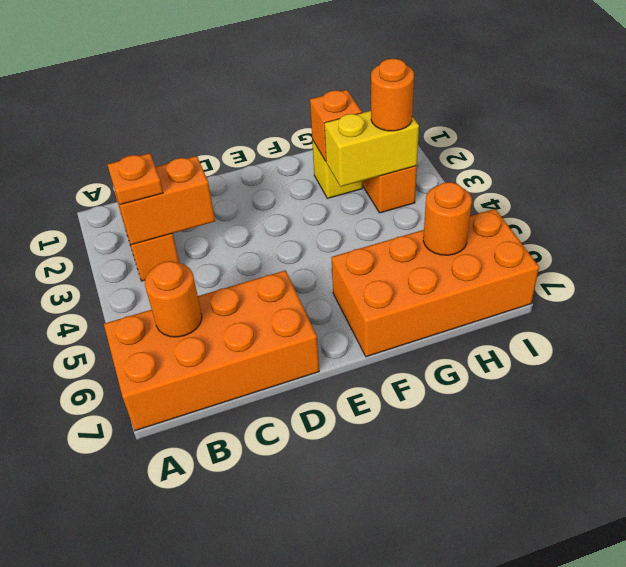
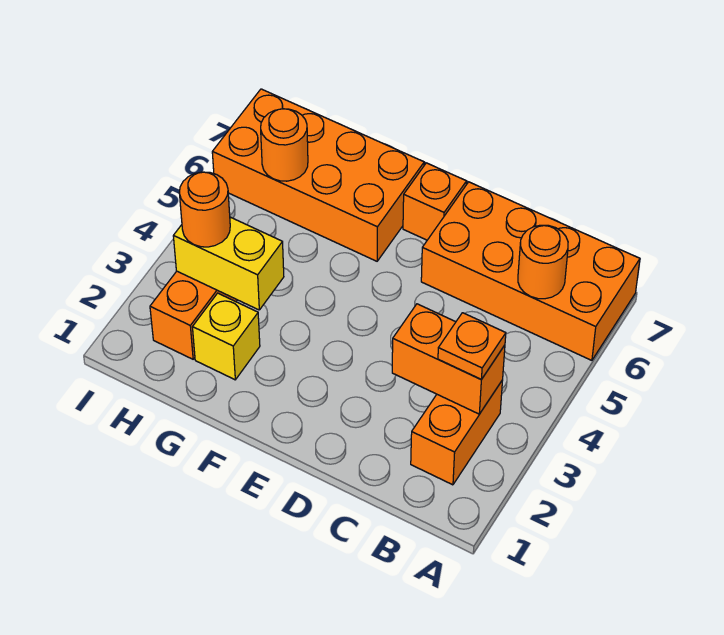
orange 1x1 brick [310,90,362,161] -> orange 1x1 brick moved to [403,163,467,240]

